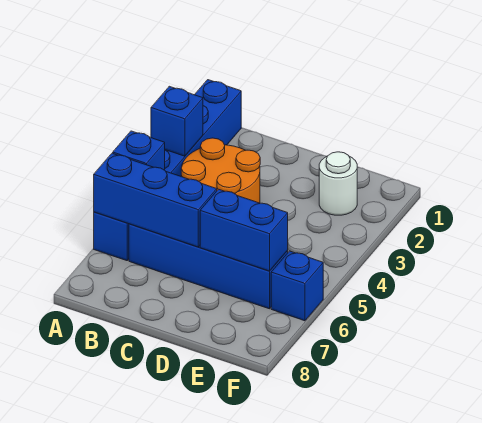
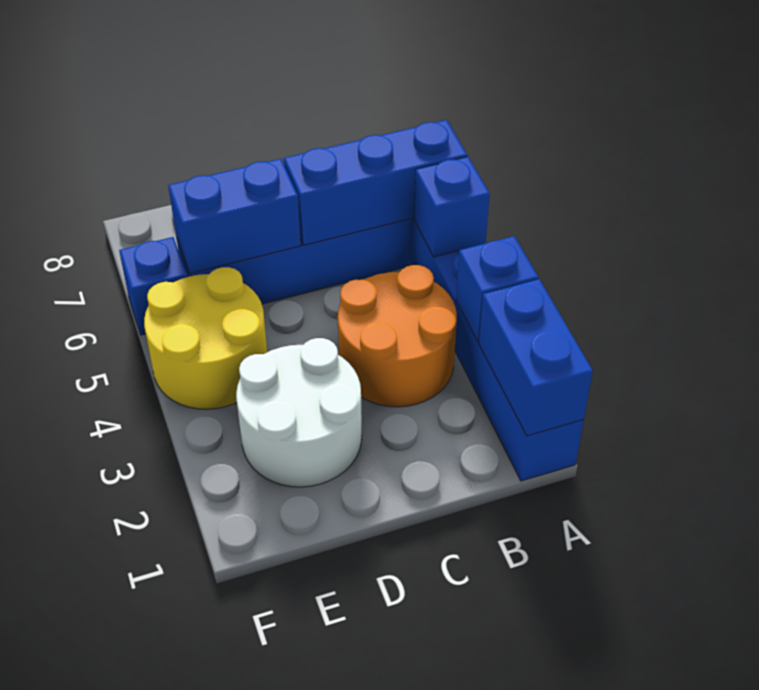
none -> blue 1x2 brick [479,279,593,436]
white 1x1 round brick [319,152,357,215] -> white 2x2 round brick [236,338,362,487]
none -> yellow 2x2 round brick [144,267,267,409]

